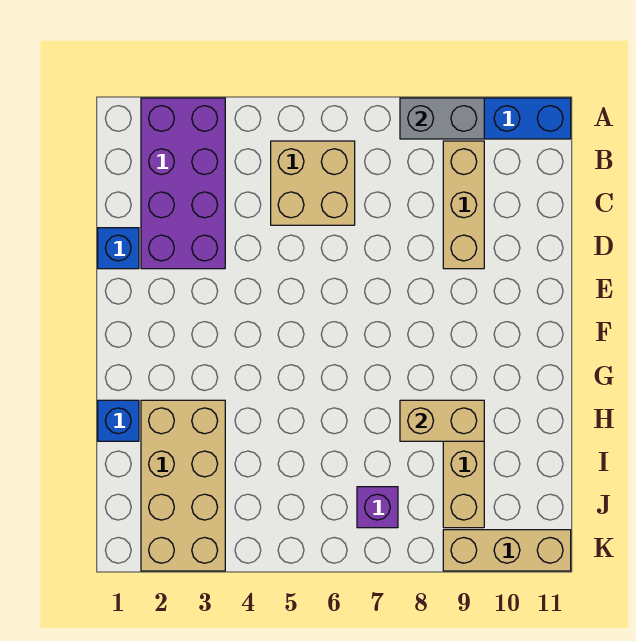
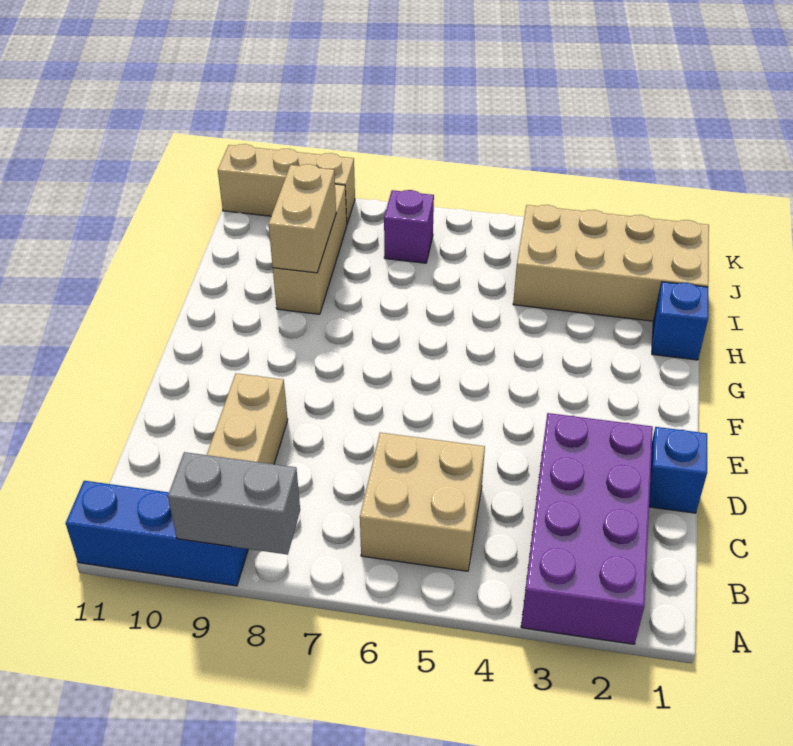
tan 2x4 brick [141,400,225,571] -> tan 2x4 brick turned to [513,205,709,321]
tan 1x2 brick [400,400,484,441] -> tan 1x2 brick turned to [269,164,336,273]

